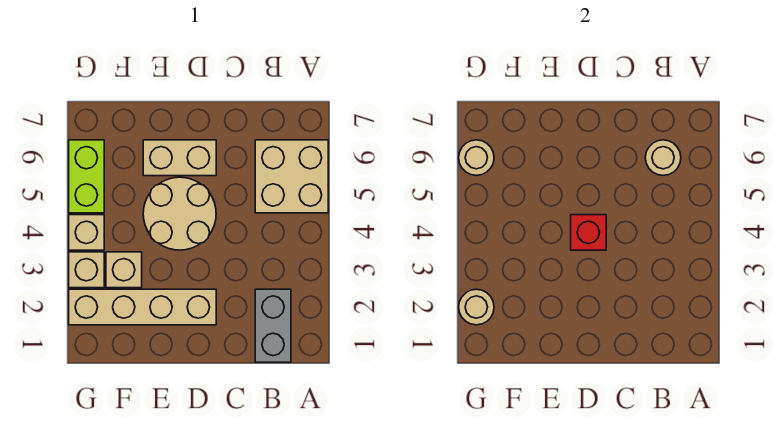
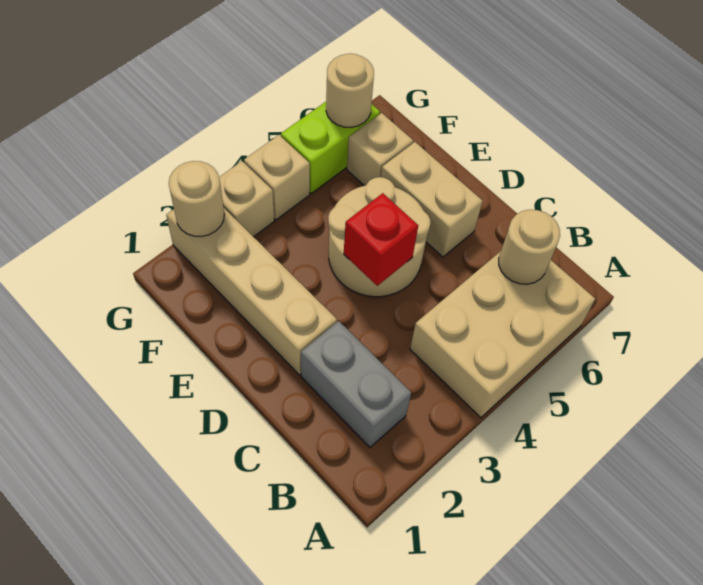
tan 2x2 brick [255,140,328,213] -> tan 2x3 brick [410,251,595,418]
grey 1x2 brick [255,289,291,362] -> grey 1x2 brick turned to [301,321,411,447]
tan 1x1 brick [106,252,142,288] -> tan 1x1 brick moved to [347,113,413,186]

